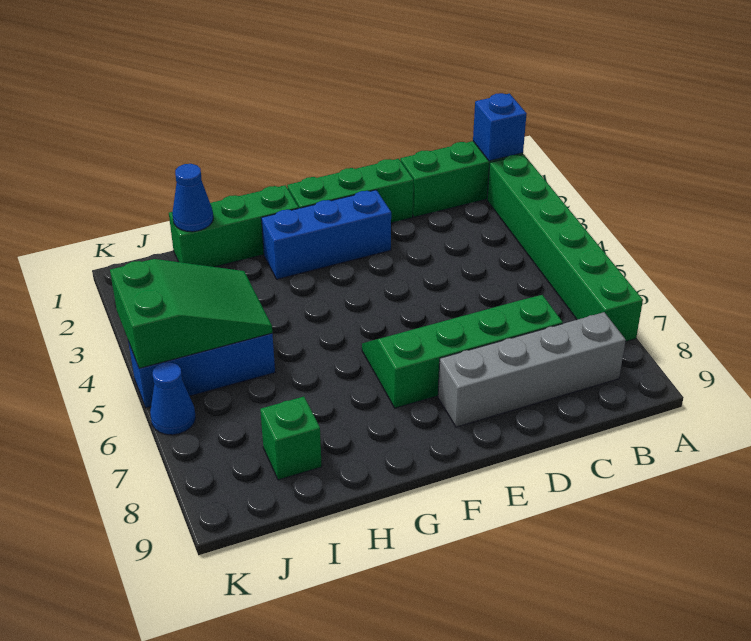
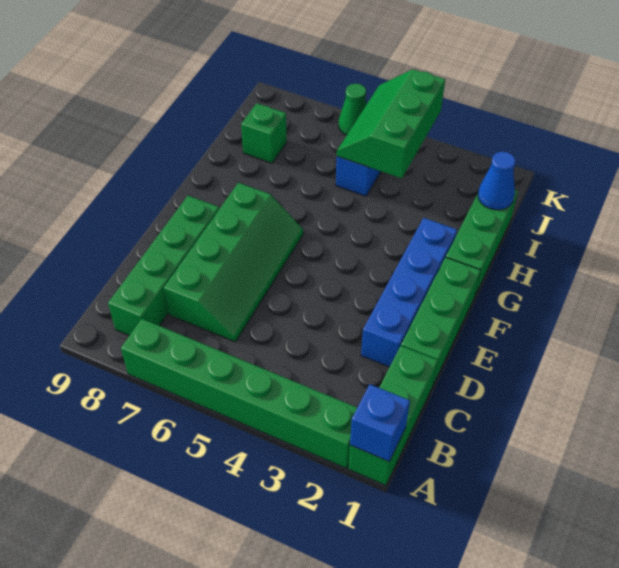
grey 1x4 brick [438,312,626,427] -> green 1x4 brick [108,196,219,336]
blue 1x3 brick [261,190,391,279] -> blue 1x4 brick [361,218,457,367]
green 2x3 slope [110,259,272,368] -> green 2x3 slope turned to [337,69,445,178]
blue 1x1 cone [150,362,196,435] -> green 1x1 cone [339,84,367,135]

